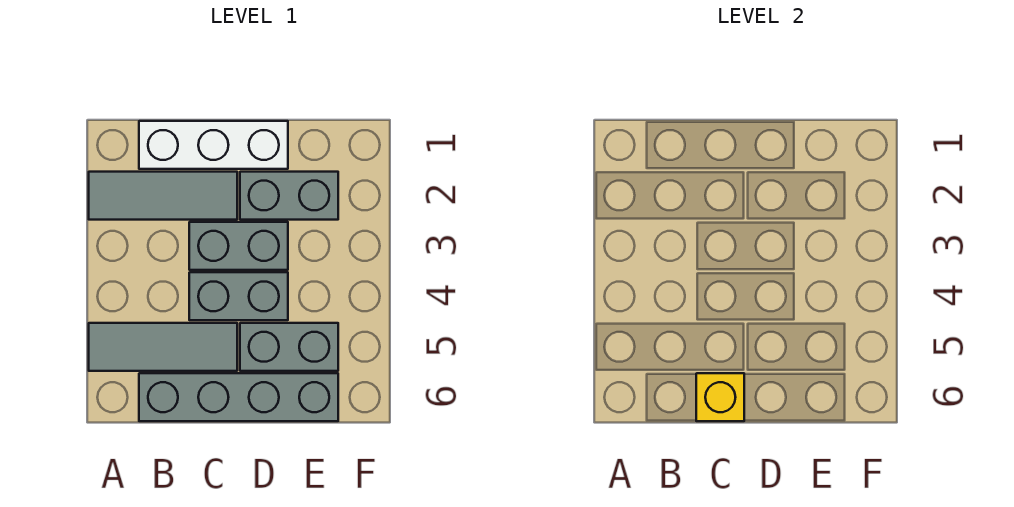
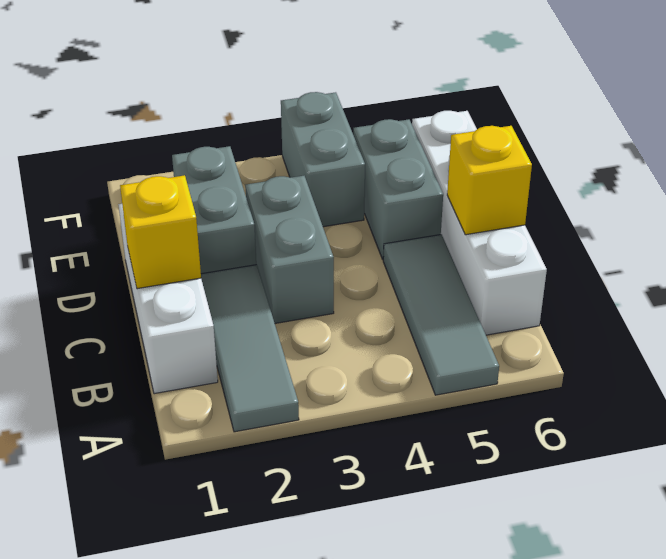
grey 1x4 brick [139,373,338,421] -> white 1x4 brick [412,111,547,335]
none -> yellow 1x1 brick [120,175,201,289]
grey 1x2 brick [189,272,288,320] -> grey 1x2 brick moved to [281,92,365,227]

